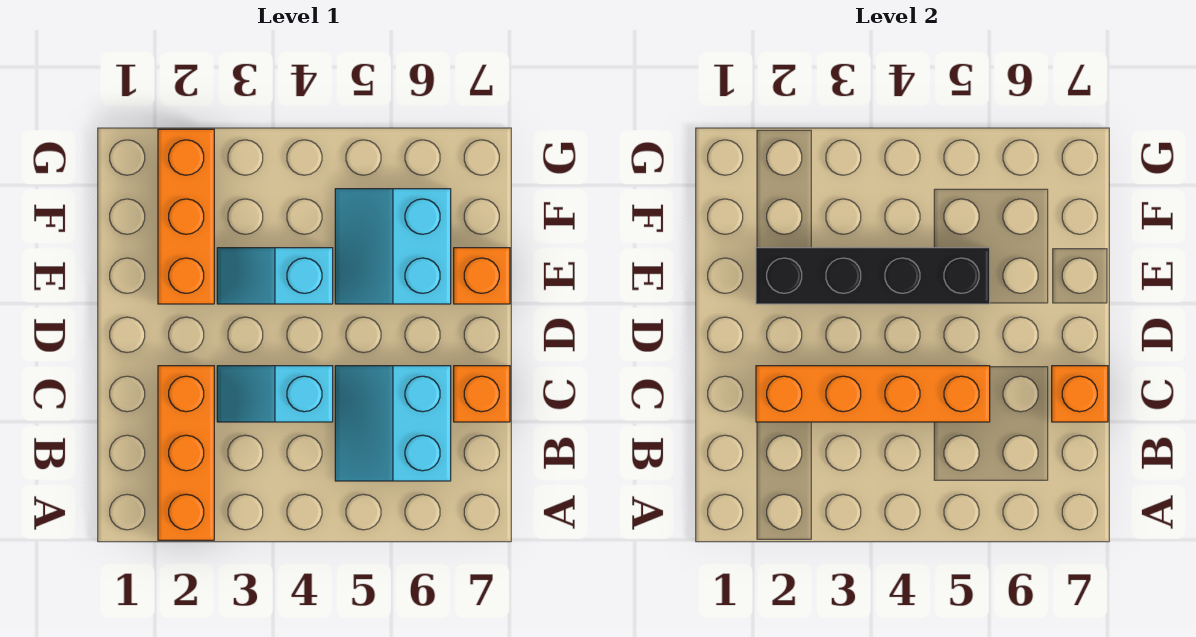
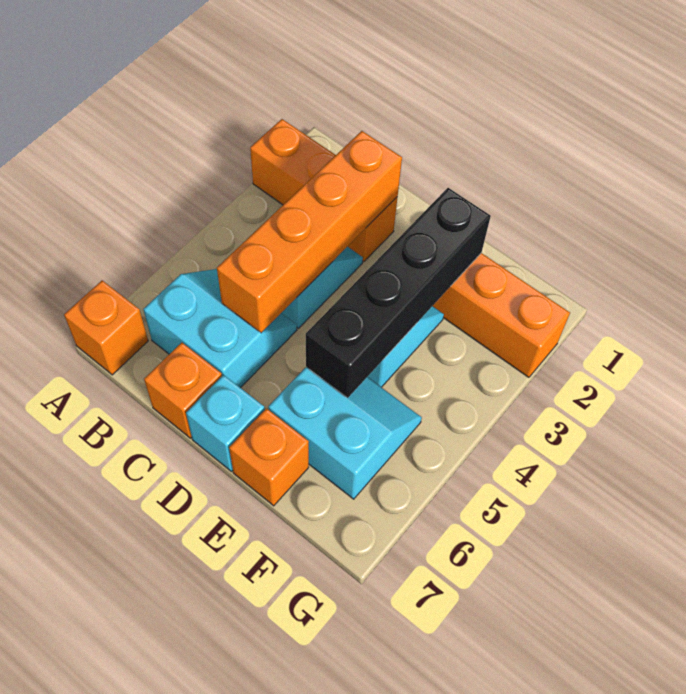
orange 1x1 brick [1052,366,1108,422] -> orange 1x1 brick moved to [64,281,148,375]
none -> cyan 1x1 brick [186,375,265,471]

